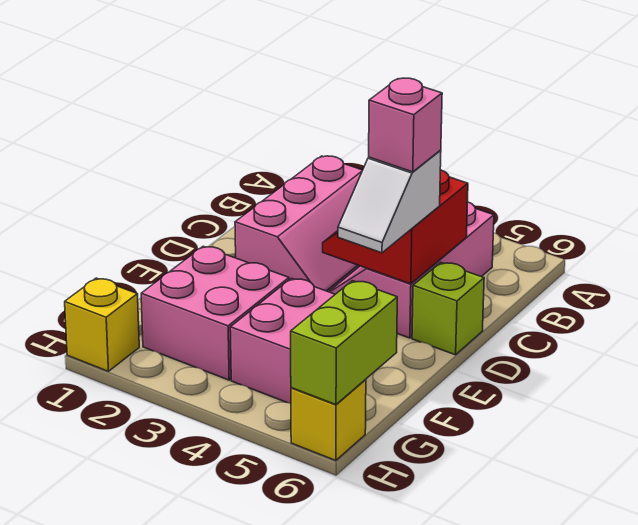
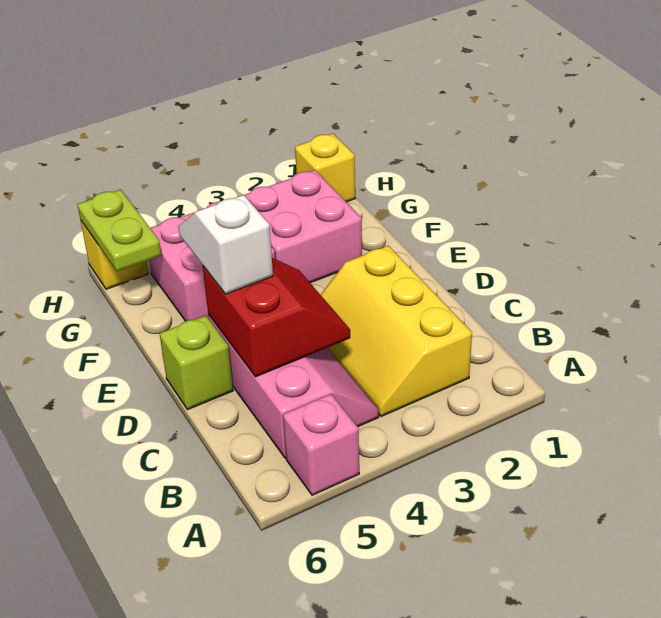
pink 2x3 slope [235,156,363,292] -> yellow 2x3 slope [321,246,472,416]
pink 1x1 brick [369,78,442,172] -> pink 1x1 brick moved to [283,394,359,495]
lime 1x2 brick [291,281,397,405] -> lime 1x2 plate [78,190,161,271]

